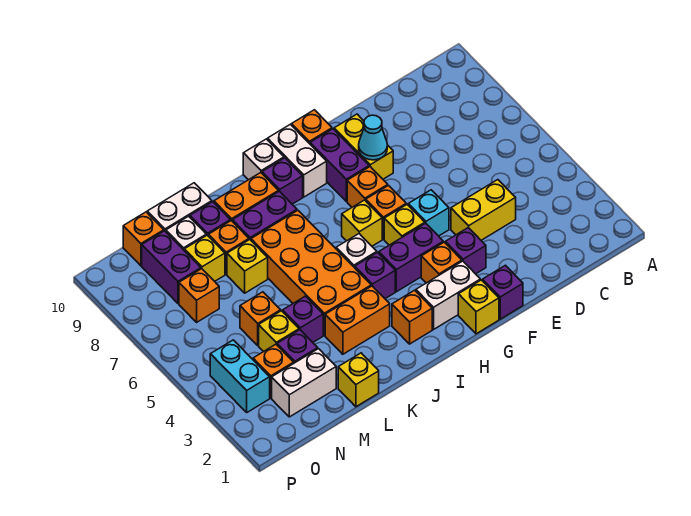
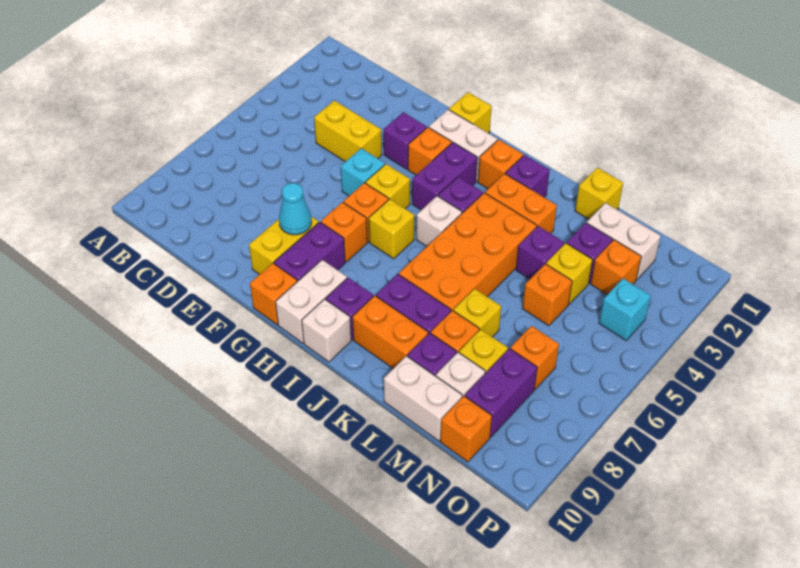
purple 1x1 brick [483,265,523,319] -> purple 1x1 brick moved to [506,155,550,197]
purple 1x2 brick [379,223,443,292] -> purple 1x2 brick turned to [412,143,477,210]
cyan 1x2 brick [210,340,270,412] -> cyan 1x1 brick [599,278,651,340]

